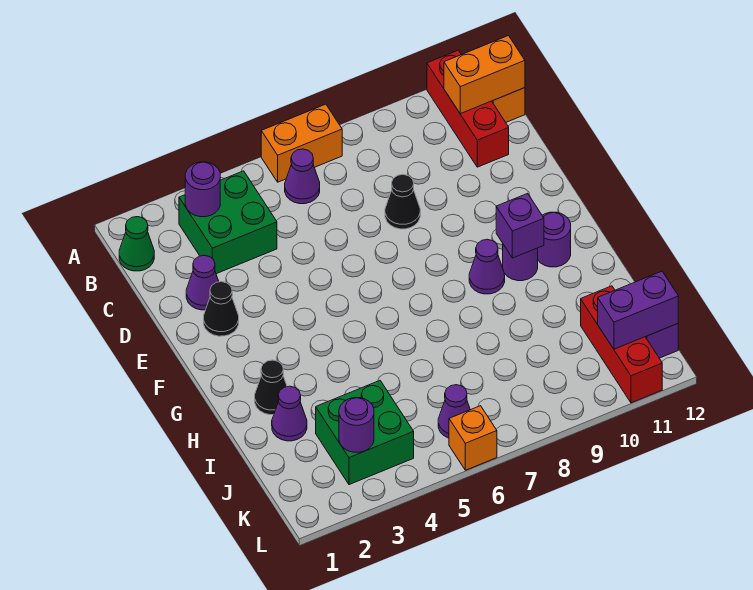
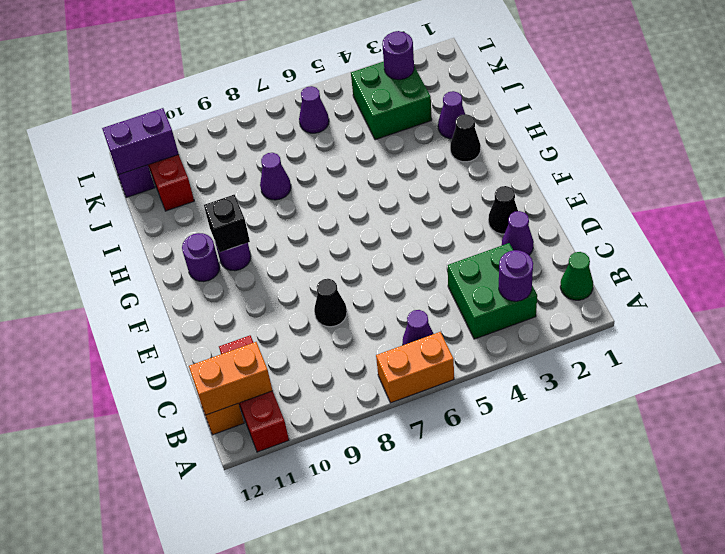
purple 1x1 cone [469,239,505,294] -> purple 1x1 cone moved to [260,153,291,200]
purple 1x1 brick [496,193,544,258] -> black 1x1 brick [204,195,250,252]
orange 1x1 brick [449,406,497,470] -> none

